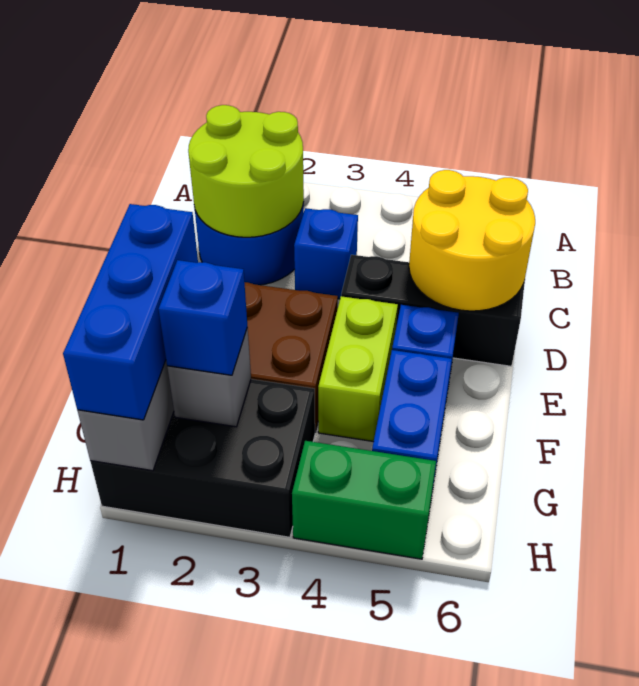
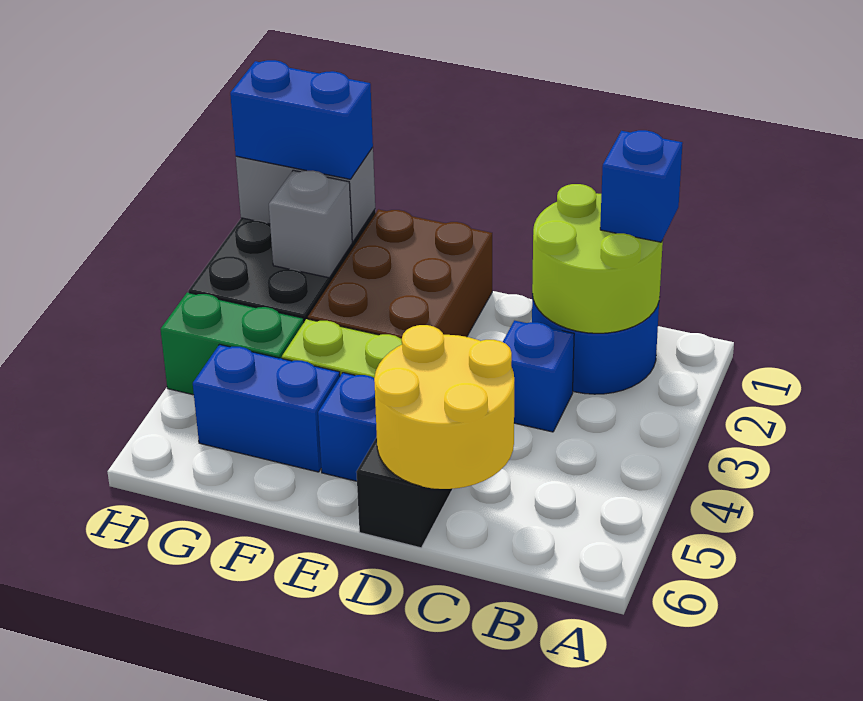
blue 1x3 brick [63,204,198,420] -> blue 1x2 brick [230,60,373,179]
blue 1x1 brick [158,260,247,375] -> blue 1x1 brick moved to [600,130,683,242]
green 1x2 brick [292,441,436,559] -> green 1x2 brick turned to [160,292,304,395]

